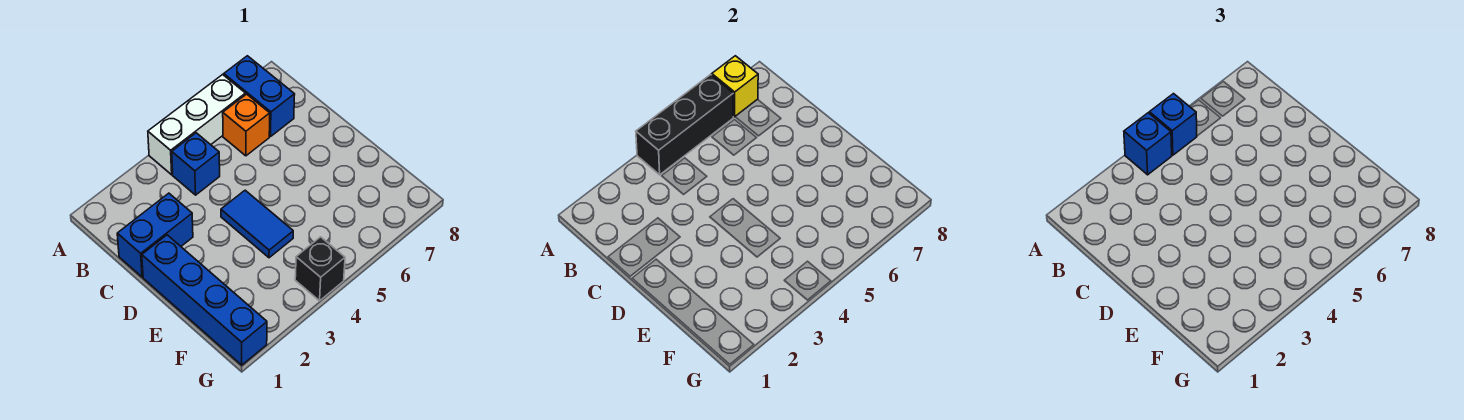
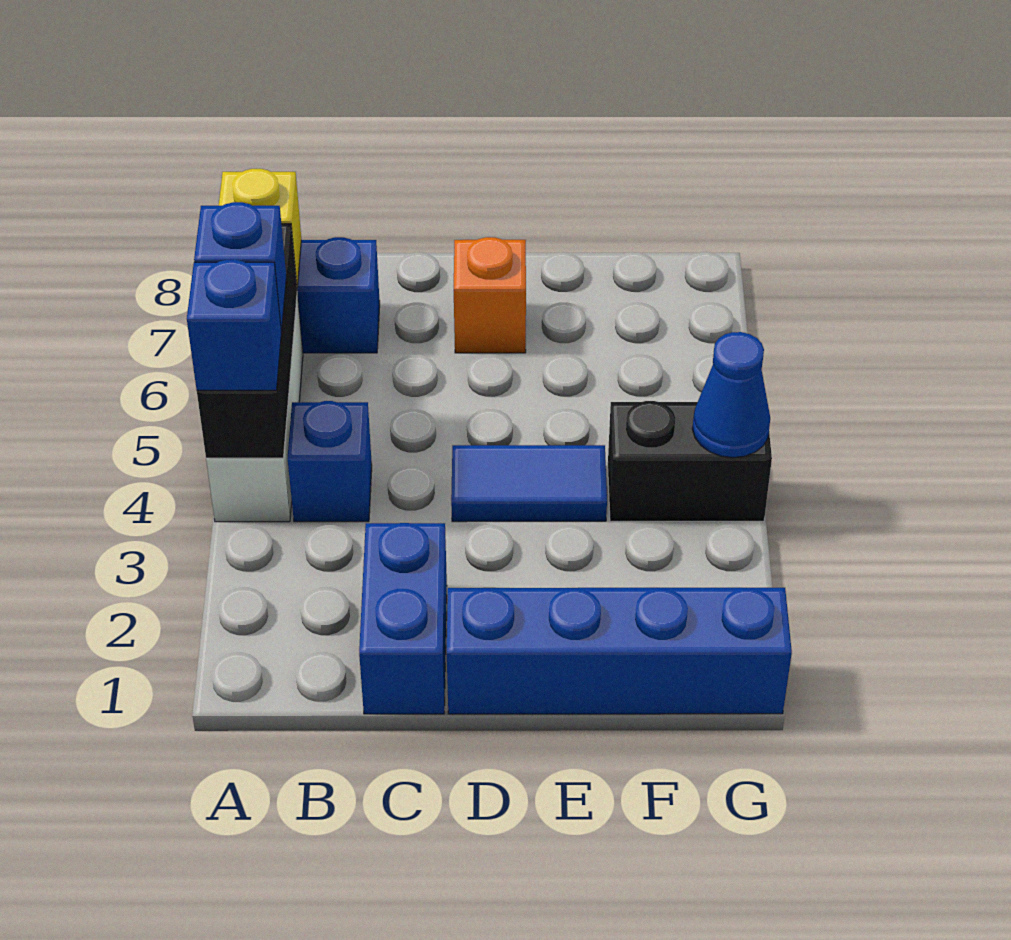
orange 1x1 brick [223,94,270,156] -> orange 1x1 brick moved to [454,237,526,353]
black 1x1 brick [295,237,345,301] -> black 1x2 brick [608,401,772,521]
none -> blue 1x1 cone [692,332,770,458]

